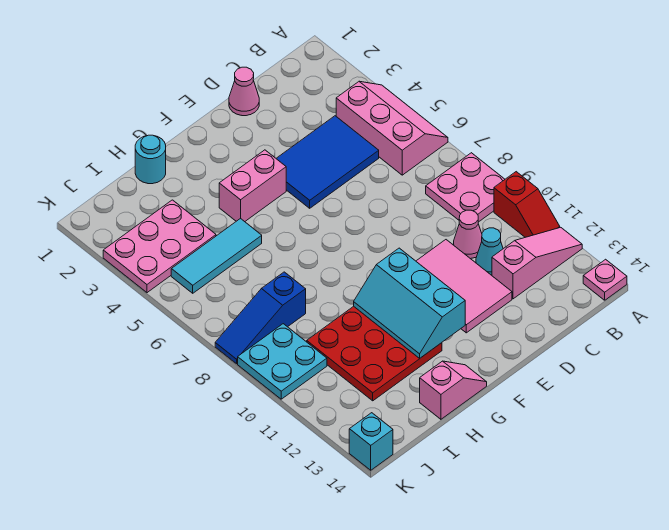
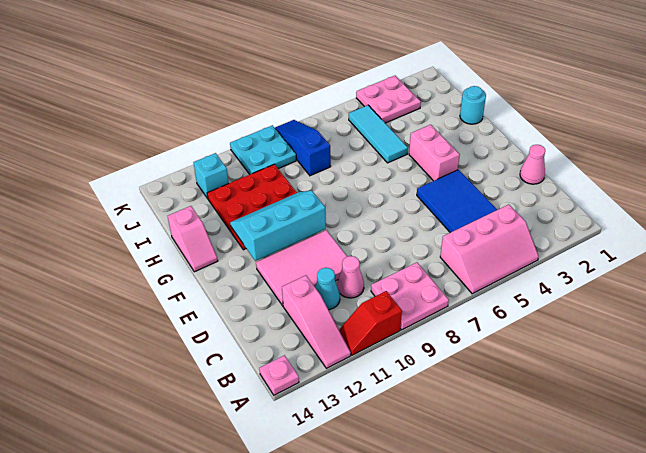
pink 2x3 plate [103,200,216,293] -> pink 2x2 plate [356,76,421,123]
cyan 1x1 brick [349,413,393,470] -> cyan 1x1 brick moved to [193,153,229,199]

